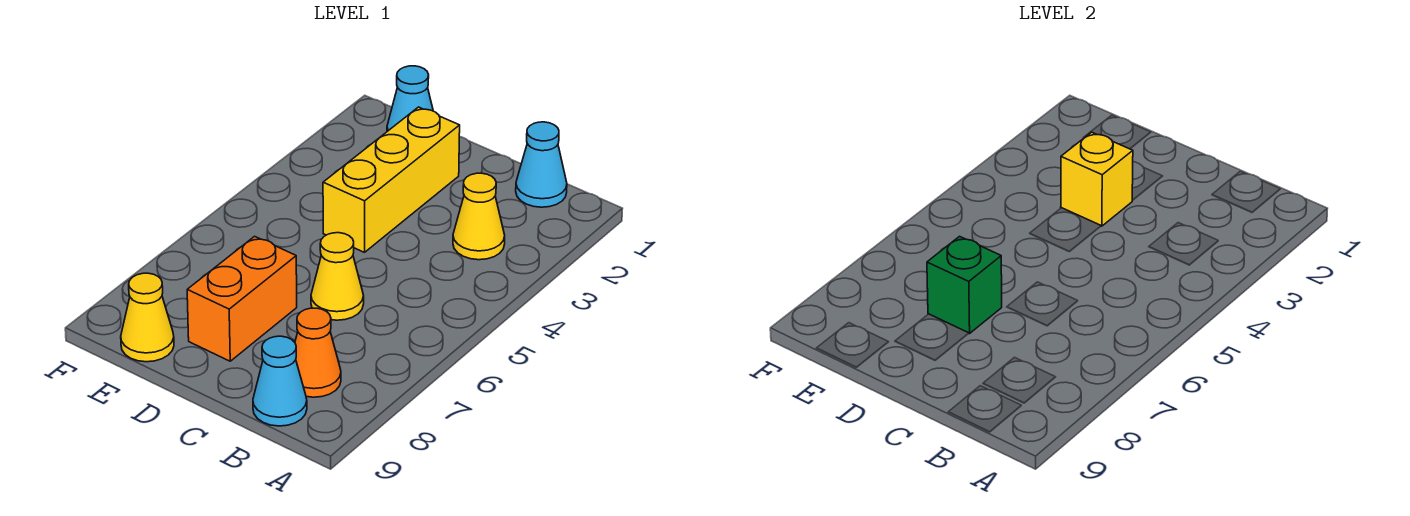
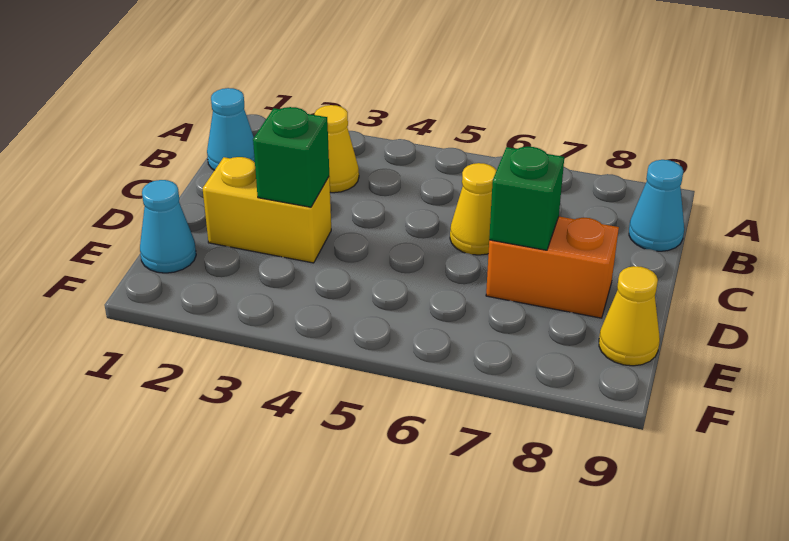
orange 1x1 cone [295,308,341,397] -> none
yellow 1x3 brick [323,107,460,252] -> yellow 1x2 brick [203,157,331,263]
yellow 1x1 brick [1061,132,1133,226] -> green 1x1 brick [253,107,329,207]

